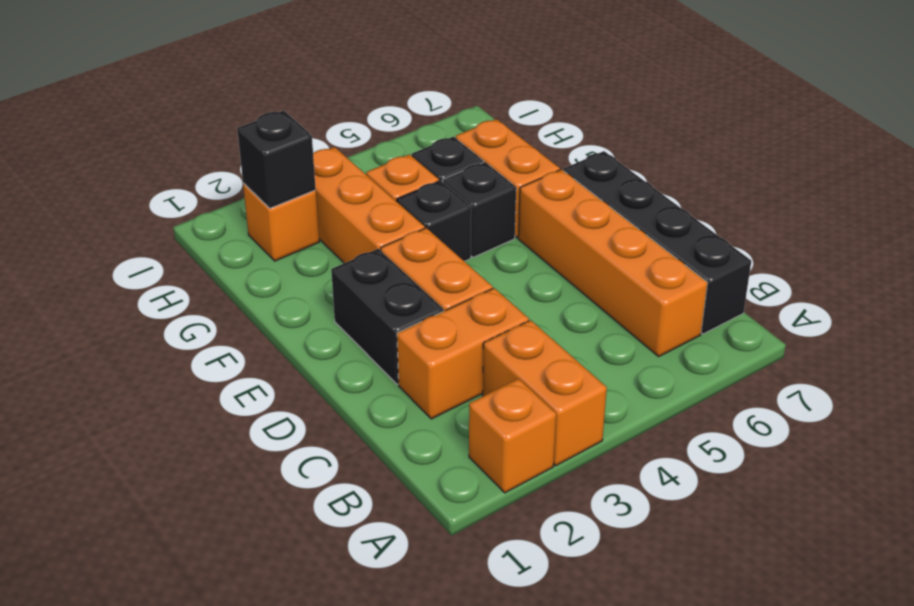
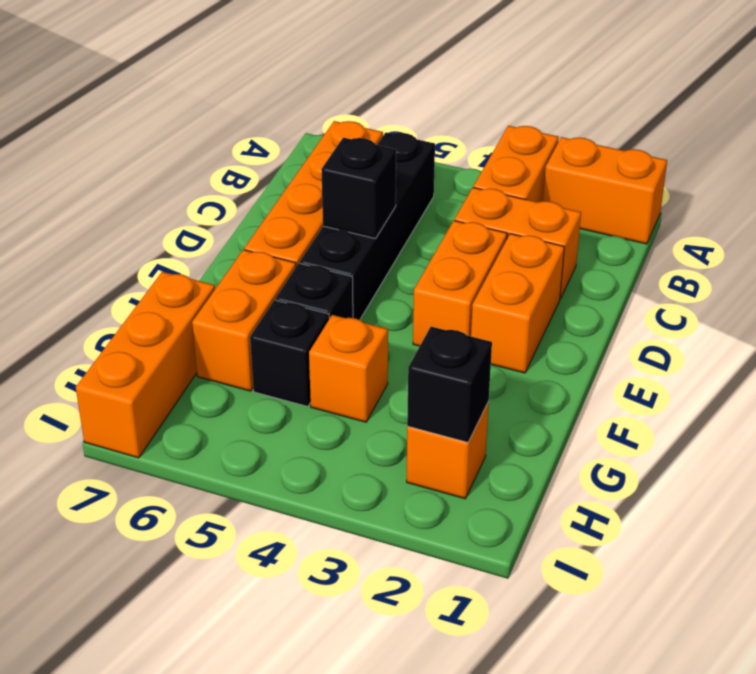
orange 1x1 brick [469,379,556,493] -> orange 1x2 brick [543,137,667,244]
black 1x4 brick [564,151,751,334] -> black 1x4 brick moved to [300,133,435,320]
black 1x2 brick [331,249,444,385] -> orange 1x2 brick [471,234,564,373]
orange 1x3 brick [313,147,425,263] -> orange 1x3 brick moved to [76,272,215,458]
black 1x1 brick [397,181,471,261] -> black 1x1 brick moved to [321,138,396,239]

